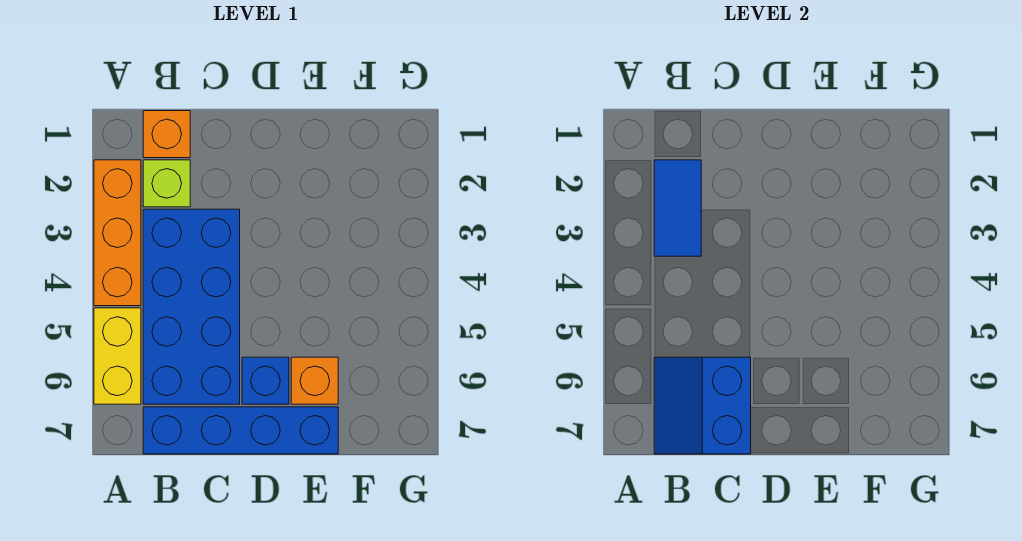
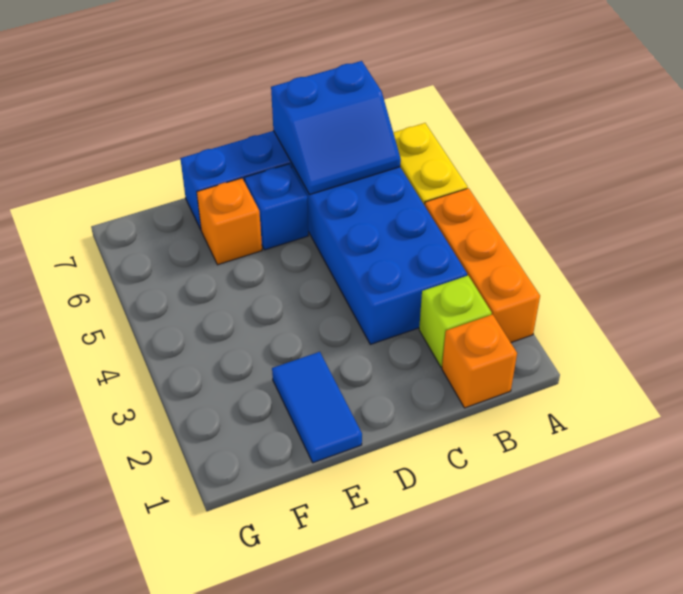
blue 1x2 tile [654,160,701,256] -> blue 1x2 tile moved to [272,352,362,463]
blue 2x2 slope [654,357,751,454] -> blue 2x2 slope turned to [271,61,401,195]

